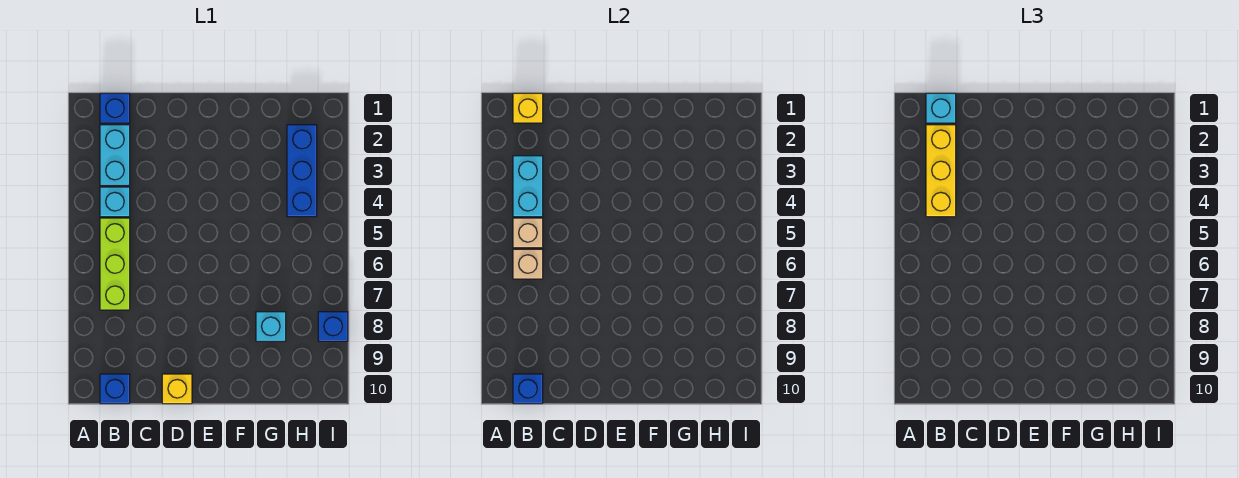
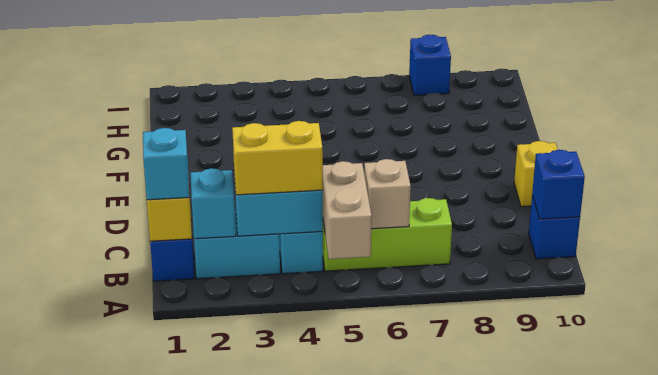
yellow 1x3 brick [926,125,956,217] -> yellow 1x2 brick [232,121,323,195]
tan 1x1 brick [513,218,543,248] -> tan 1x2 brick [323,161,372,259]
cyan 1x1 brick [256,312,286,341] -> cyan 1x1 brick moved to [190,168,236,239]
blue 1x3 brick [287,125,317,217] -> none

